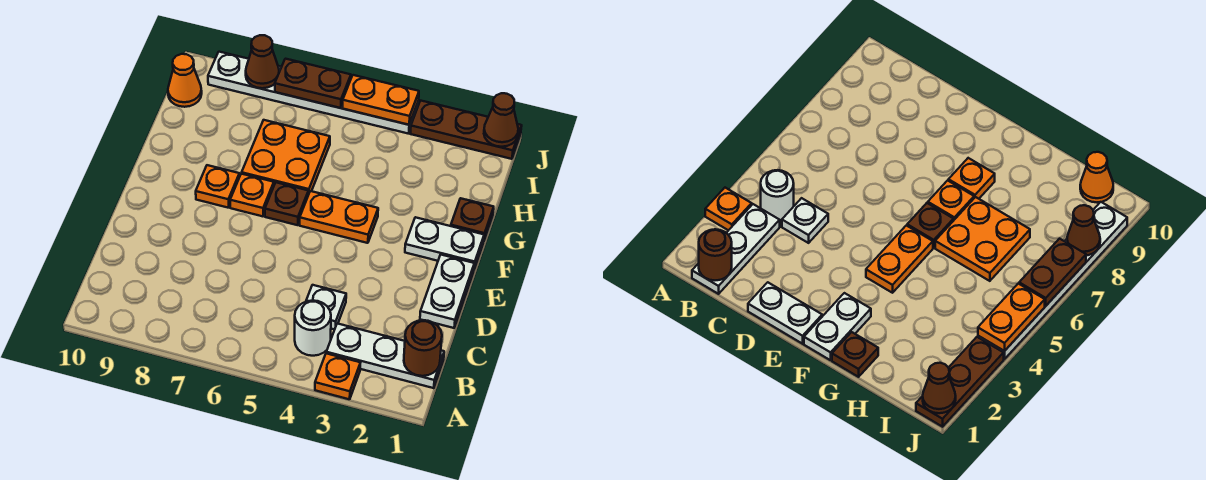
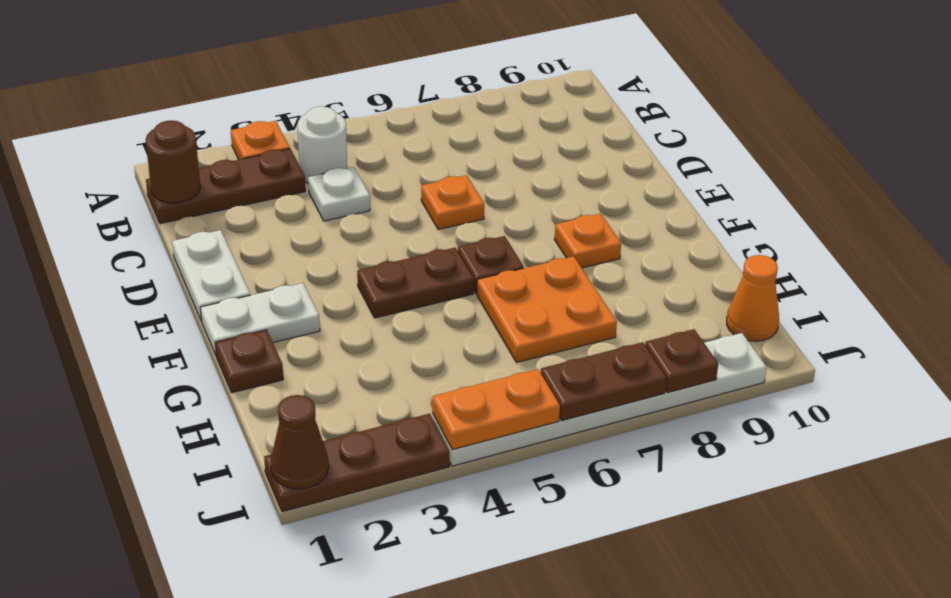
white 1x3 plate [326,324,444,388] -> brown 1x3 plate [146,149,306,224]
orange 1x2 plate [300,191,378,243] -> brown 1x2 plate [357,248,474,318]
orange 1x1 plate [230,174,274,216] -> orange 1x1 plate moved to [421,175,484,230]
brown 1x1 cone [246,35,279,88] -> brown 1x1 plate [645,329,718,393]

